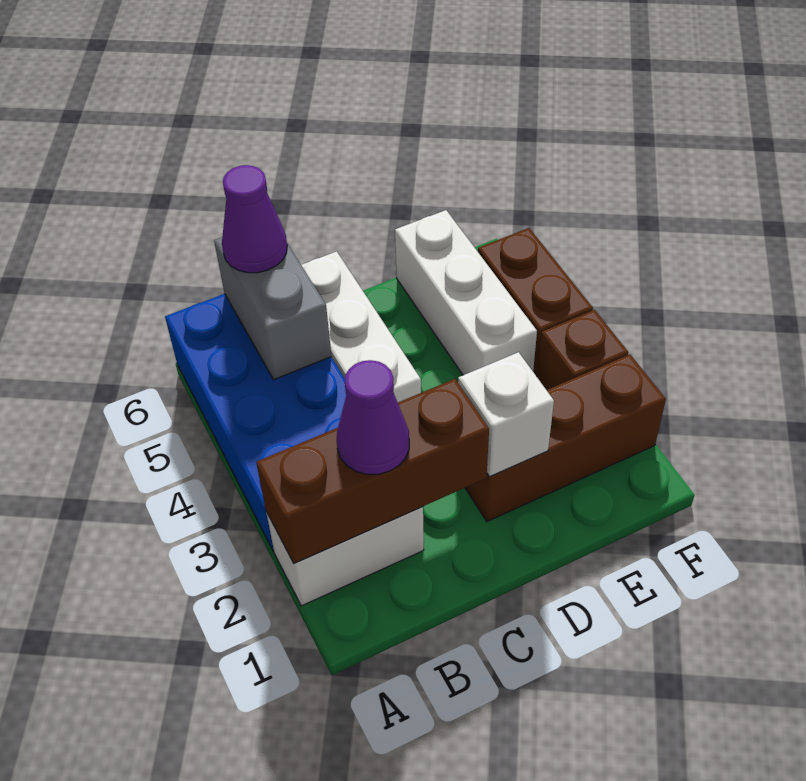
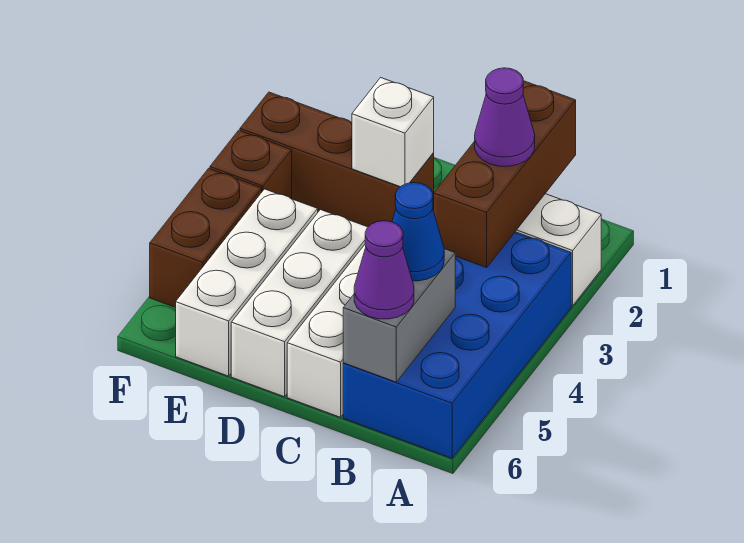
brown 1x3 brick [256,379,489,563] -> brown 1x3 brick turned to [434,81,576,268]
none -> blue 1x1 cone [392,183,444,281]
none -> white 1x3 brick [231,210,368,397]

